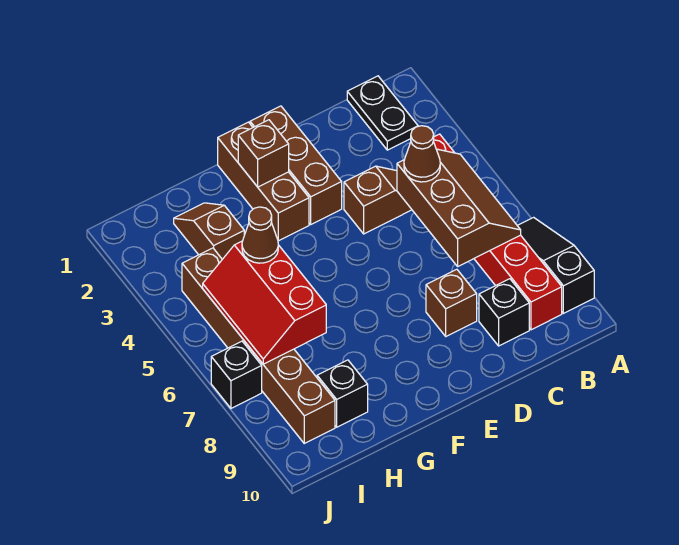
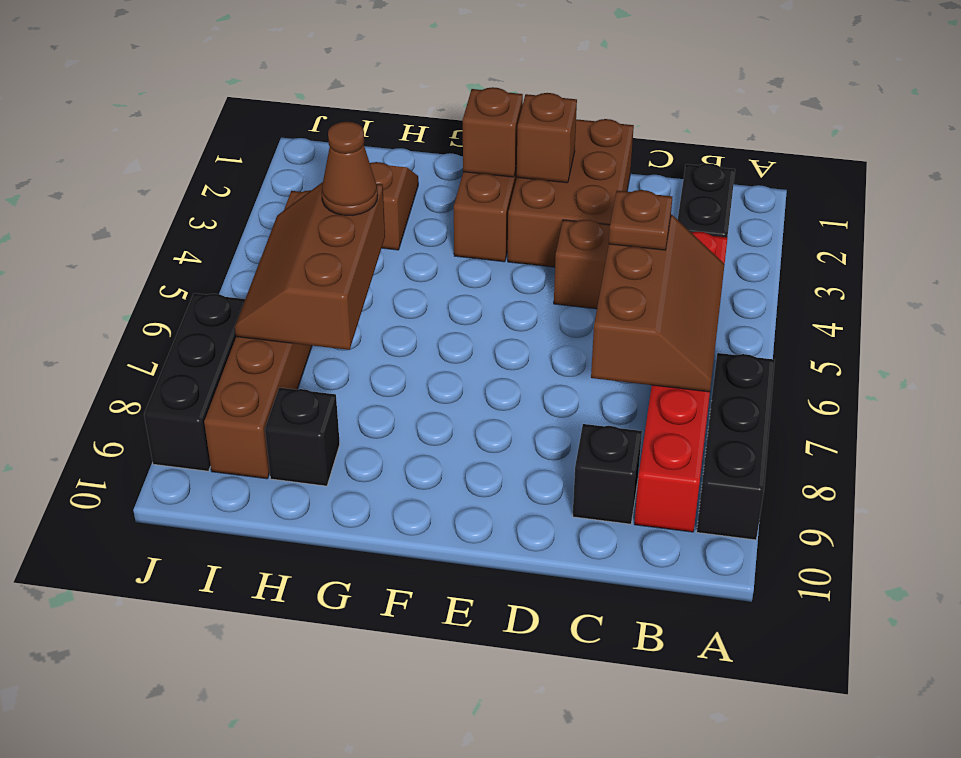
black 1x3 slope [517,217,594,313] -> black 1x3 brick [697,353,775,540]
brown 1x1 cone [404,126,440,182] -> brown 1x1 plate [609,190,672,250]
brown 1x1 brick [426,269,477,336] -> brown 1x1 brick moved to [517,93,577,183]
brown 1x3 brick [250,106,342,224] -> brown 2x3 brick [508,119,634,267]
red 2x3 slope [203,241,326,364] -> brown 2x3 slope [235,182,385,350]
black 1x1 brick [211,341,262,408] -> black 1x3 brick [144,293,245,471]

